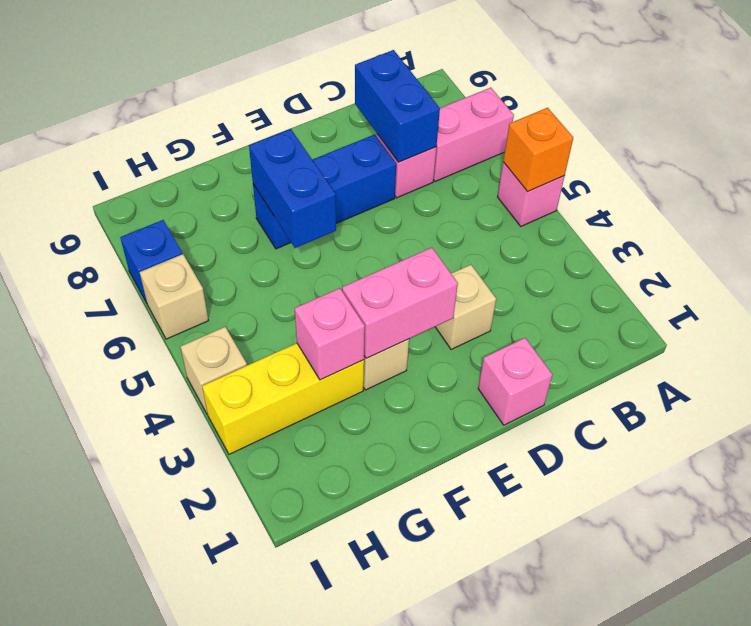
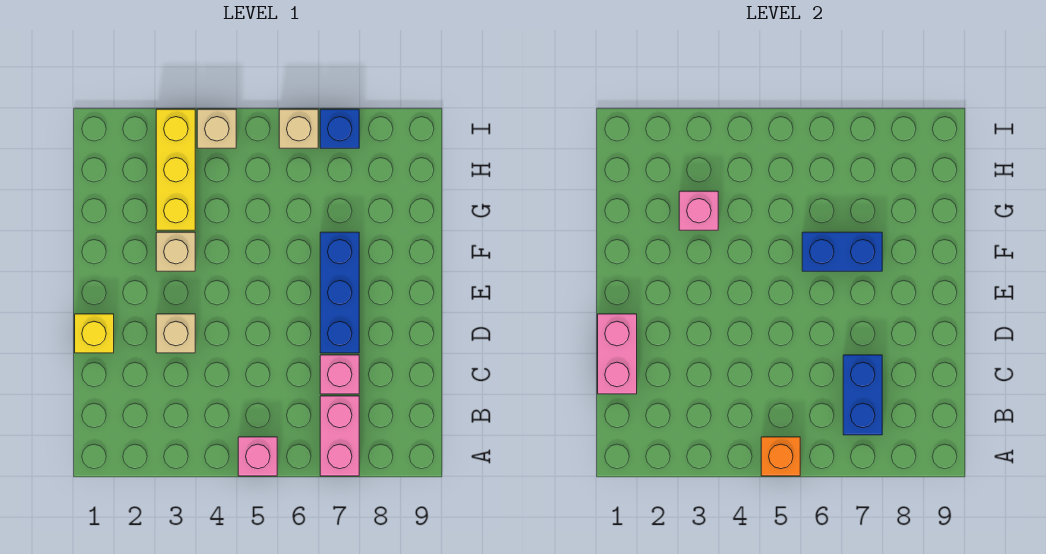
blue 1x2 brick [355,50,440,162] -> blue 1x2 brick turned to [843,355,882,435]
pink 1x1 brick [478,338,552,425] -> yellow 1x1 brick [75,314,114,353]
pink 1x2 brick [342,248,458,359] -> pink 1x2 brick moved to [598,314,637,394]

